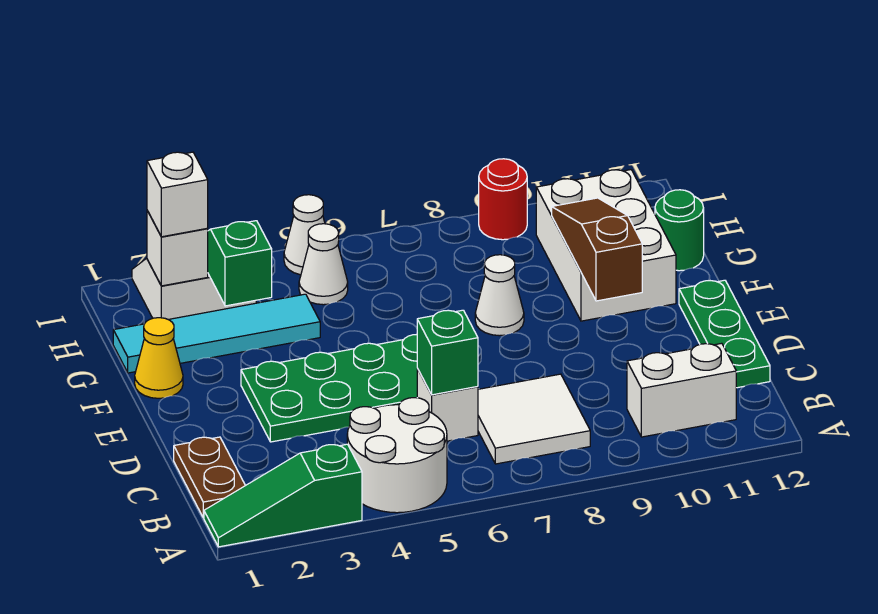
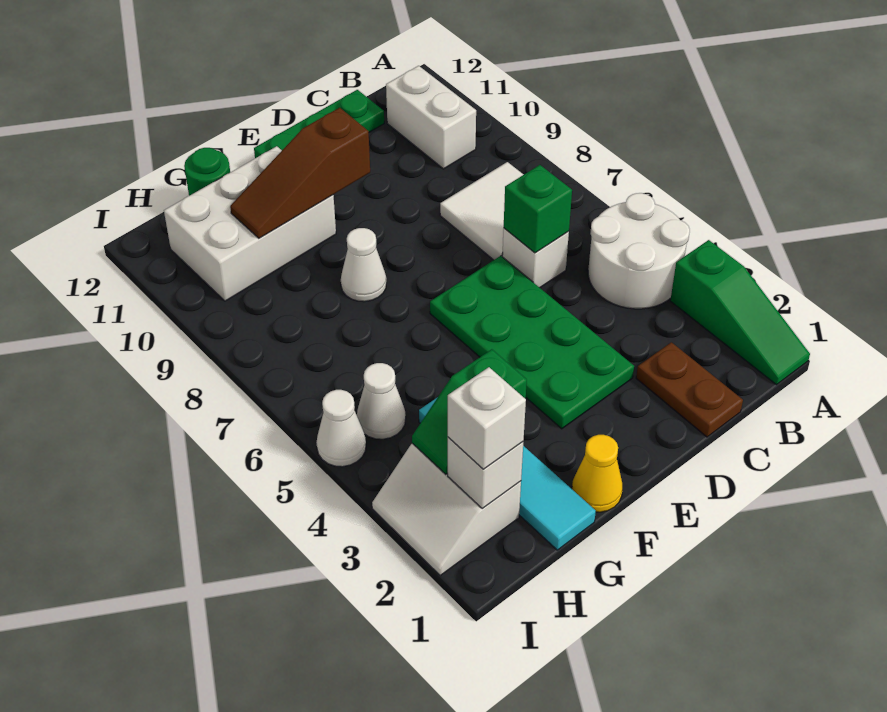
brown 1x2 plate [174,437,245,518] -> brown 1x2 plate turned to [636,342,743,437]
red 1x1 round brick [479,159,527,240] -> none

